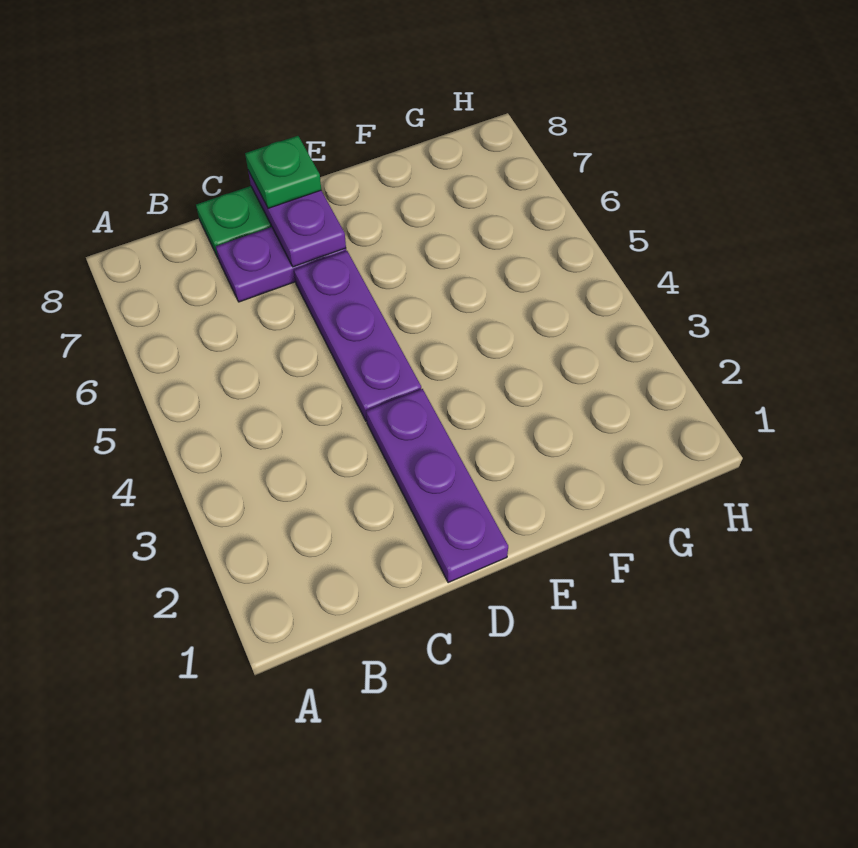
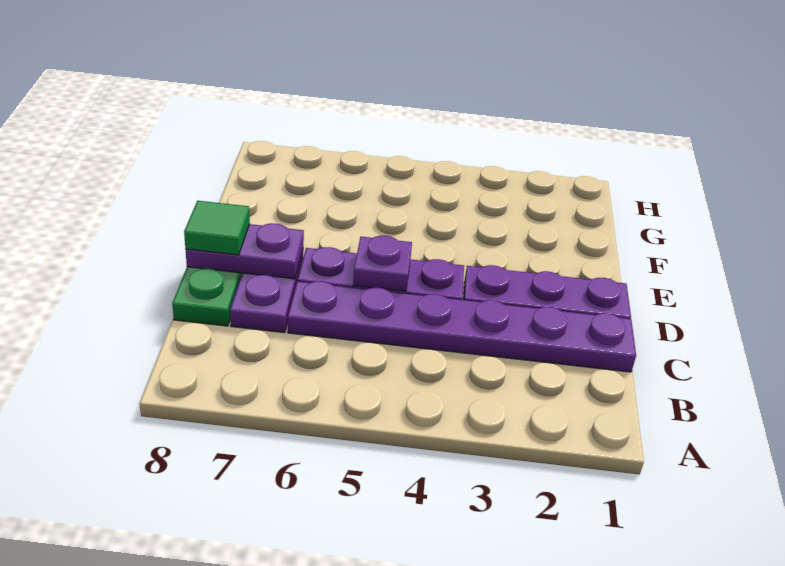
none -> purple 1x6 plate [288,281,636,372]
none -> purple 1x1 plate [353,236,412,291]
green 1x1 plate [245,136,321,208] -> green 1x1 tile [184,201,250,255]

